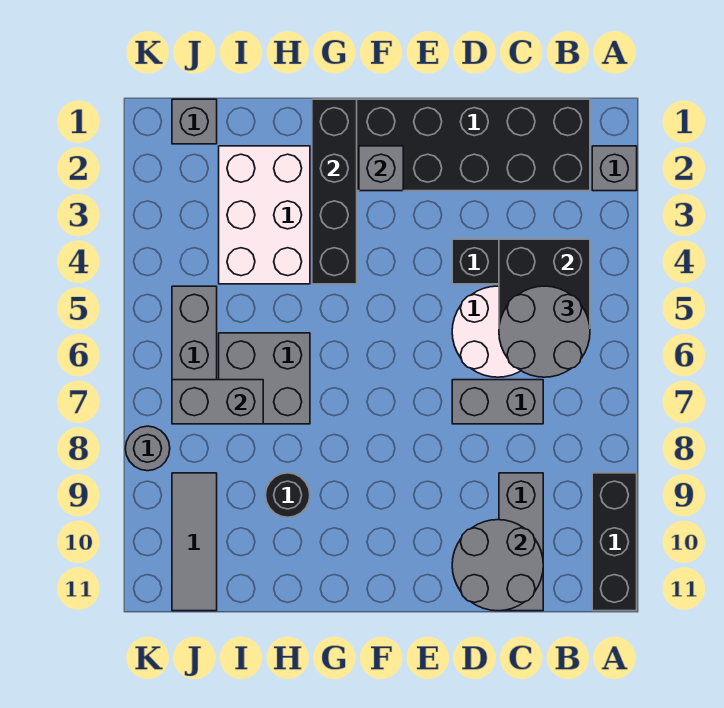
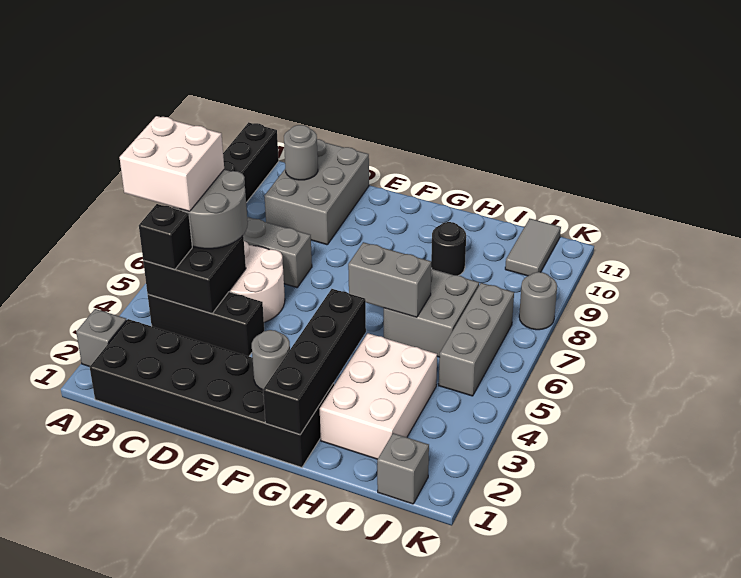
none -> white 2x2 brick [119,116,224,211]
none -> black 1x1 brick [139,204,192,270]
grey 1x3 brick [499,473,543,611] -> grey 2x3 brick [265,139,369,245]
grey 2x2 round brick [452,520,543,611] -> grey 1x1 round brick [284,125,318,180]
grey 1x1 brick [359,146,403,191] -> grey 1x1 round brick [252,330,290,390]
grey 1x2 brick [172,380,263,424] -> grey 1x2 brick moved to [348,242,431,317]
grey 1x3 tile [172,473,217,611] -> grey 1x2 tile [505,219,561,276]

